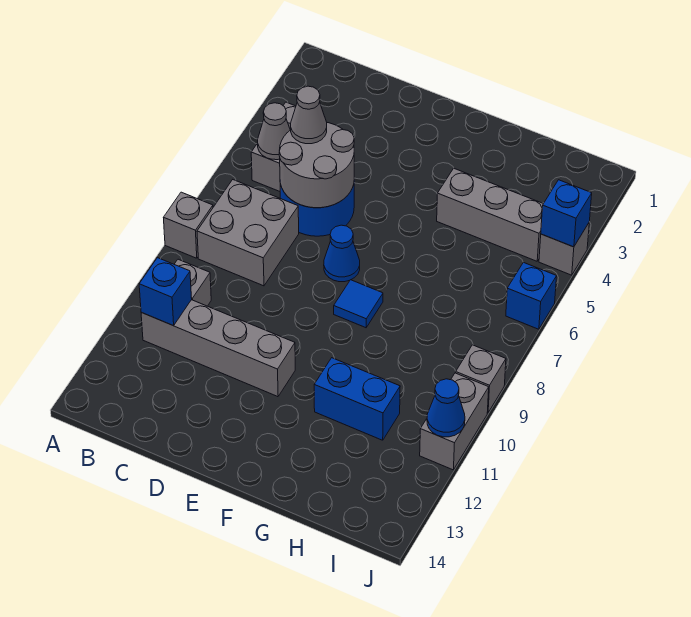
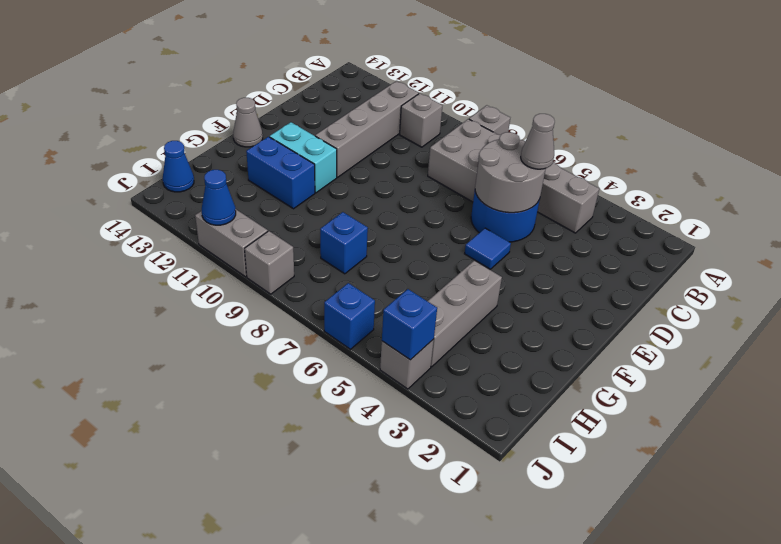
grey 1x1 cone [258,103,290,160] -> grey 1x1 cone moved to [233,98,263,147]
blue 1x1 brick [139,258,192,326] -> blue 1x1 brick moved to [320,212,368,274]
blue 1x1 cone [324,225,360,282] -> blue 1x1 cone moved to [163,141,194,192]
blue 1x1 tile [334,280,383,328] -> blue 1x1 tile moved to [465,228,511,269]
none -> cyan 1x2 brick [270,122,337,193]
blue 1x2 brick [314,358,400,440] -> blue 1x2 brick turned to [246,137,315,209]

